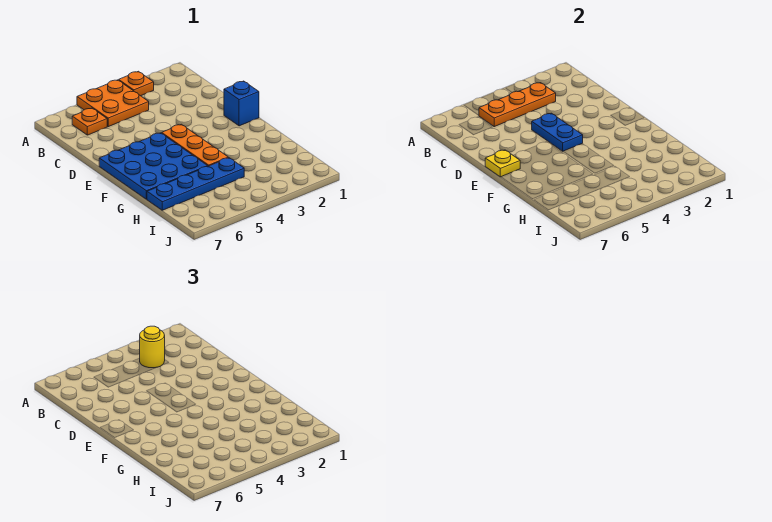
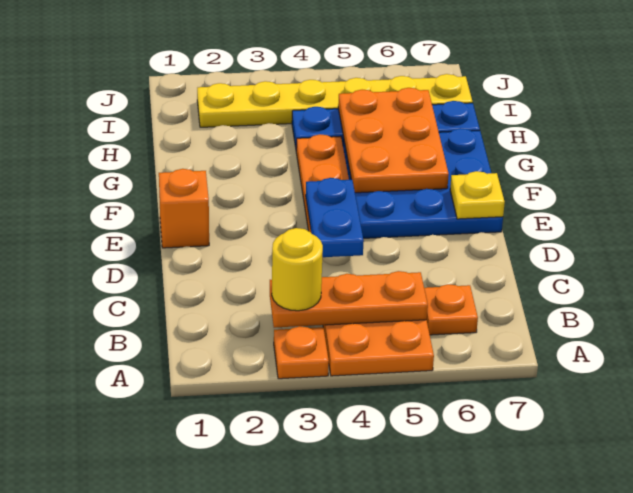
blue 1x1 brick [224,81,259,126] -> orange 1x1 brick [159,169,209,248]
none -> orange 2x3 plate [338,88,449,193]
none -> yellow 1x6 plate [197,74,473,127]

